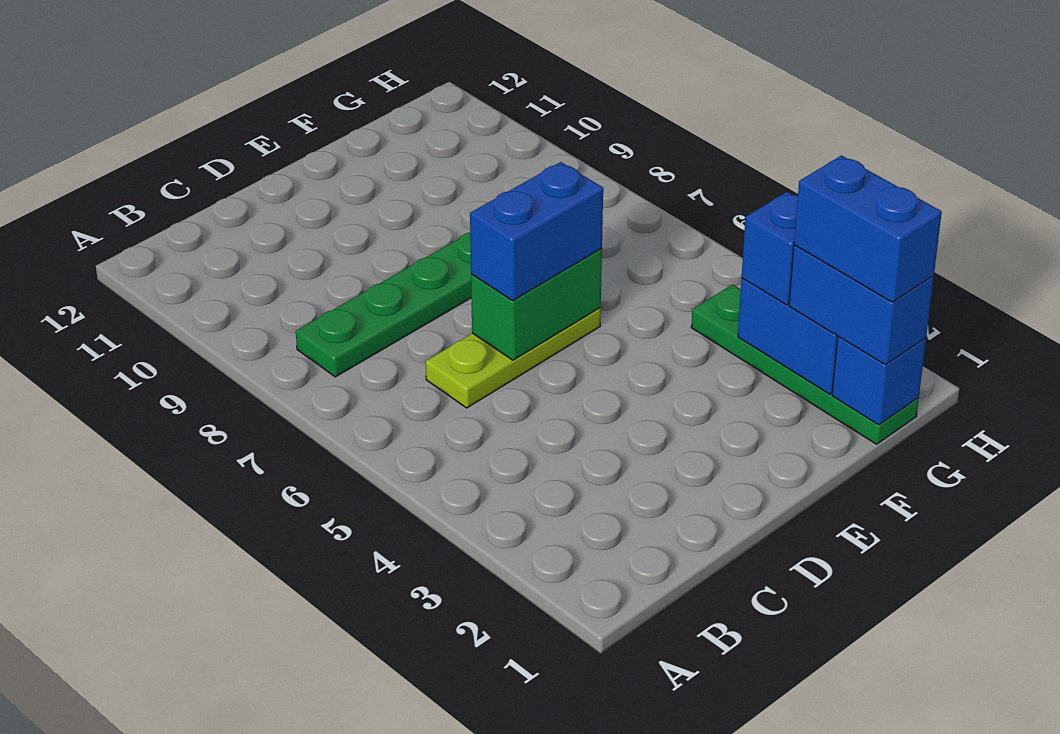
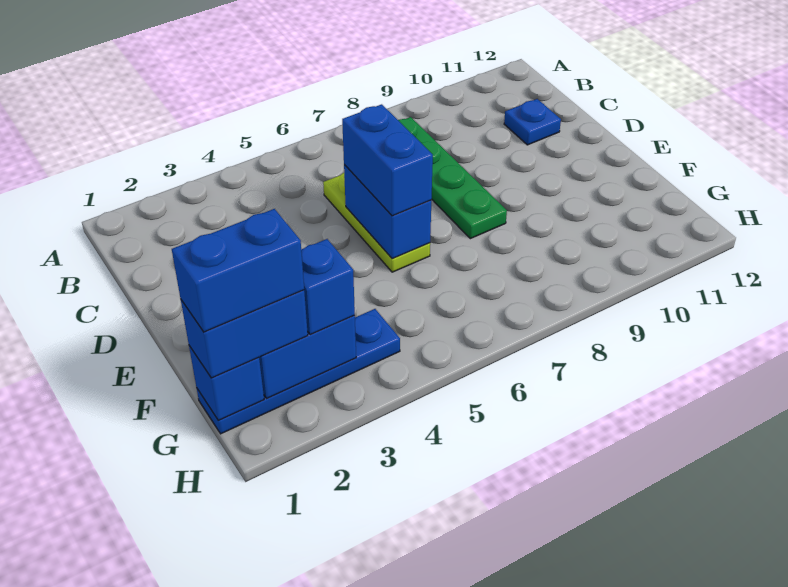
none -> blue 1x1 plate [504,99,561,145]
green 1x2 brick [471,249,602,360] -> blue 1x2 brick [344,165,431,259]
green 1x4 plate [691,284,919,444] -> blue 1x4 plate [197,309,400,434]

